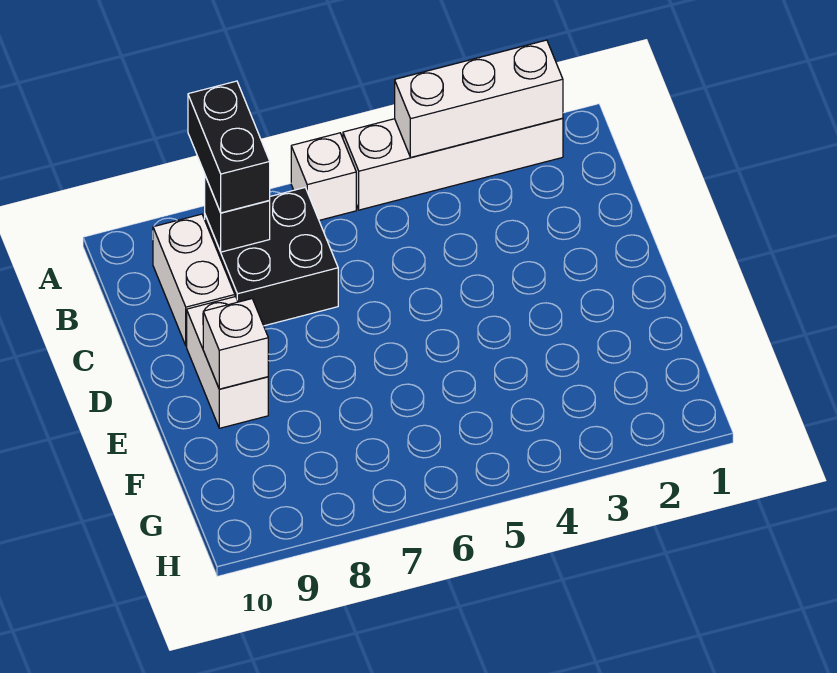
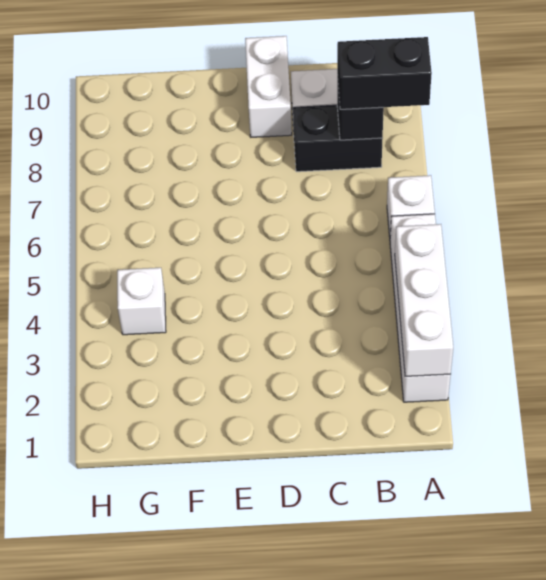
black 2x2 brick [205,188,338,326] -> black 1x2 brick [293,105,383,172]
white 1x2 brick [187,297,268,428] -> white 1x2 brick turned to [245,36,292,137]
white 1x1 brick [203,299,268,389] -> white 1x1 brick moved to [117,268,166,335]

